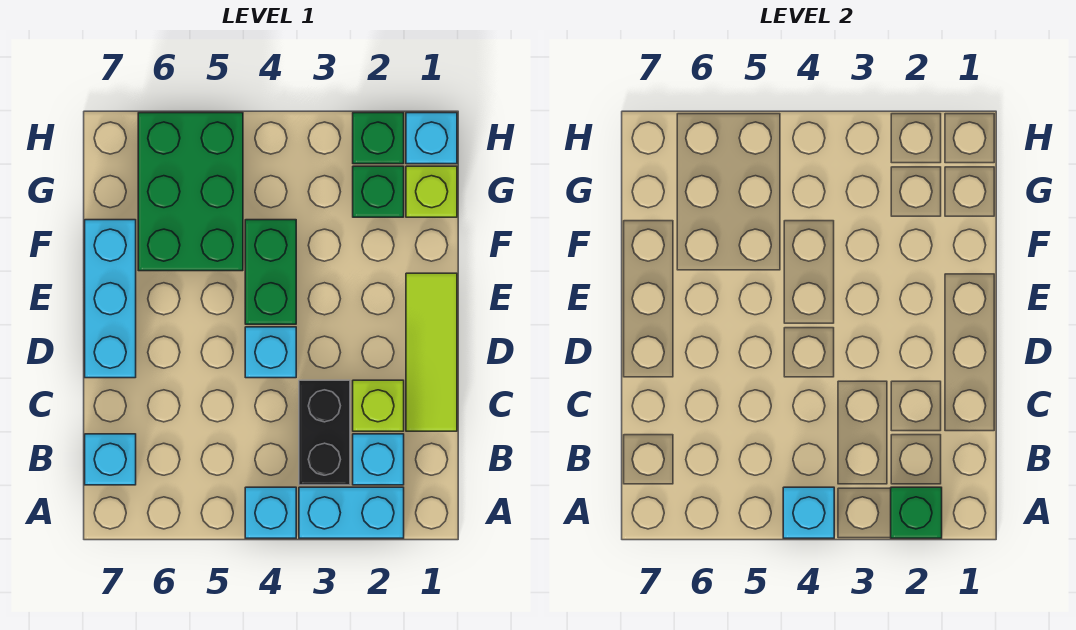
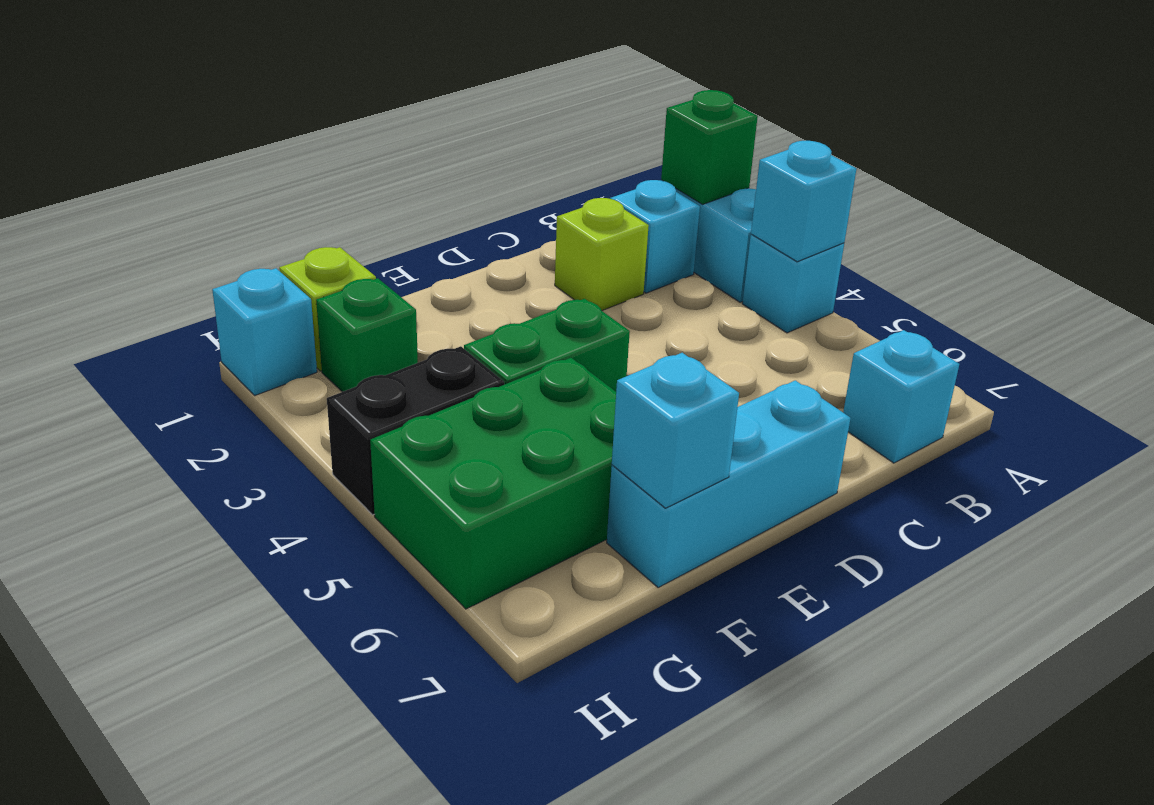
black 1x2 brick [299,380,350,485] -> black 1x2 brick moved to [327,346,504,515]
lime 1x3 tile [406,273,457,431] -> none
cyan 1x1 brick [245,327,296,378] -> cyan 1x1 brick moved to [612,353,739,508]
green 1x1 brick [353,113,404,164] -> none

